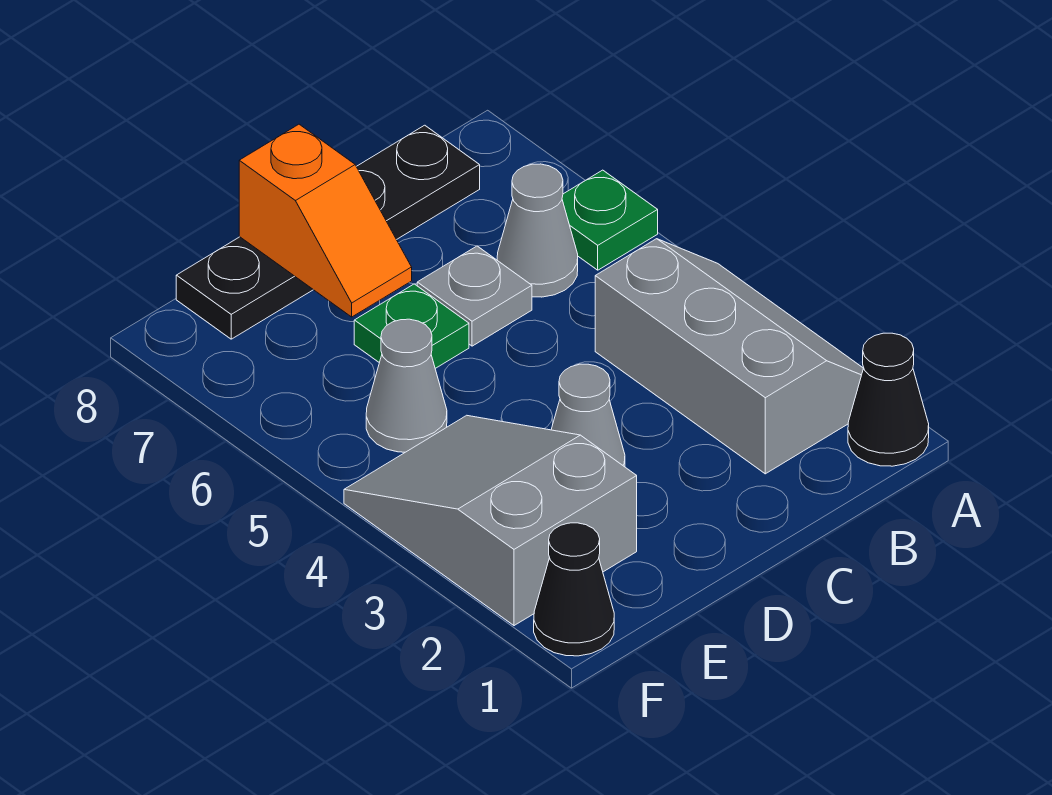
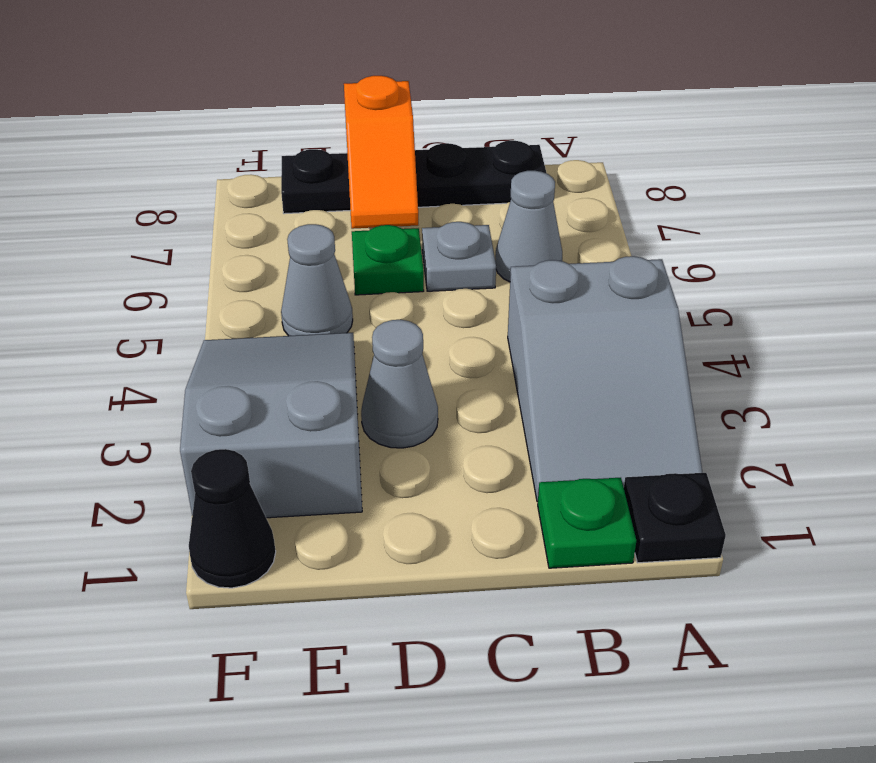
black 1x1 cone [848,333,929,466] -> black 1x1 plate [624,473,726,563]
grey 2x3 slope [595,239,863,474] -> grey 2x3 slope turned to [508,256,702,502]
green 1x1 plate [562,170,658,270] -> green 1x1 plate moved to [538,478,636,568]

